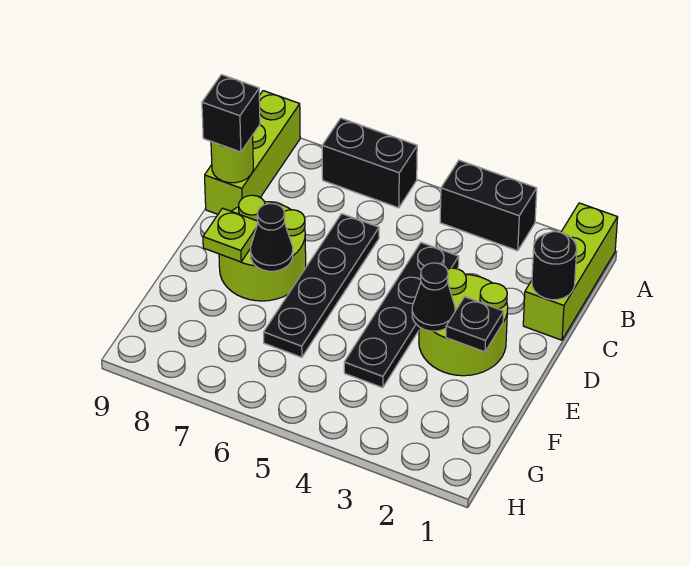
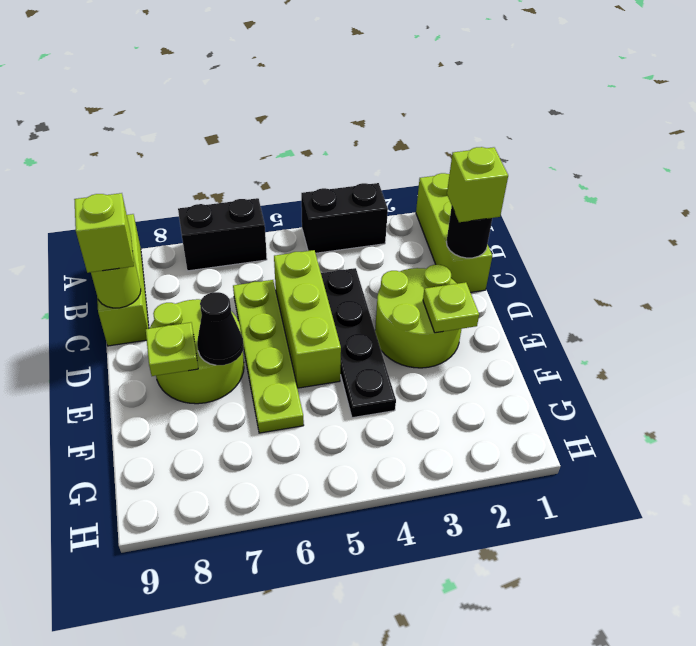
none -> lime 1x1 brick [447,147,508,222]
none -> lime 1x3 brick [274,250,341,388]
black 1x4 plate [264,214,379,357] -> lime 1x4 plate [233,280,304,433]
black 1x1 brick [202,75,260,152] -> lime 1x1 brick [74,193,134,273]
black 1x1 plate [446,297,504,352] -> lime 1x1 plate [423,282,479,333]
black 1x1 cone [412,263,455,331] -> none

